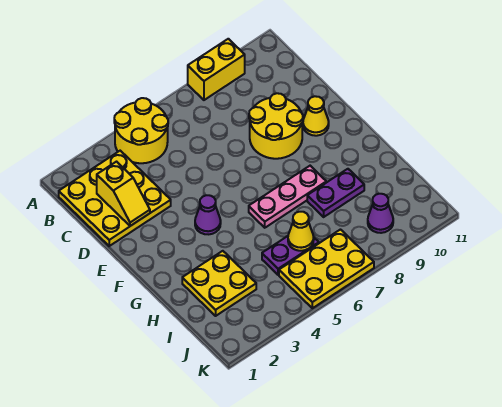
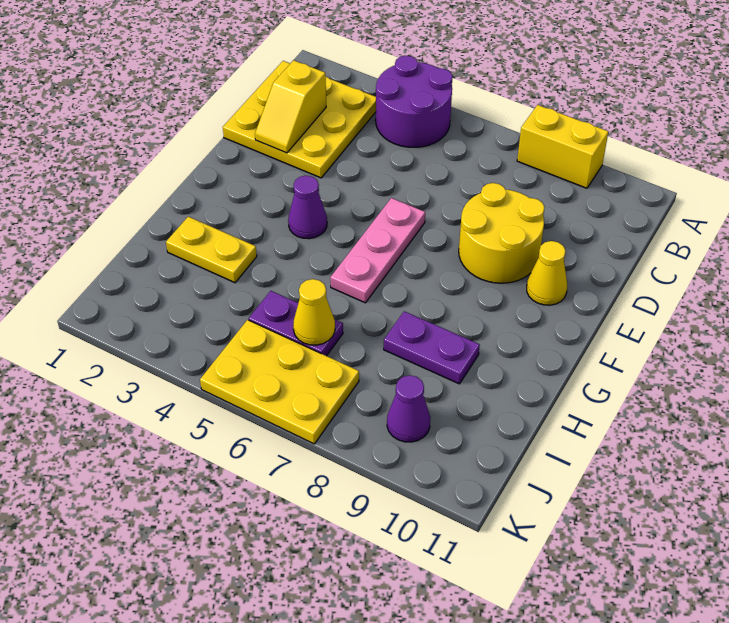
yellow 2x2 round brick [114,98,168,163] -> purple 2x2 round brick [376,56,453,147]
pink 1x3 plate [249,166,326,228] -> pink 1x3 plate turned to [330,198,425,303]
yellow 2x2 plate [182,251,256,316] -> yellow 1x2 plate [166,217,257,283]

